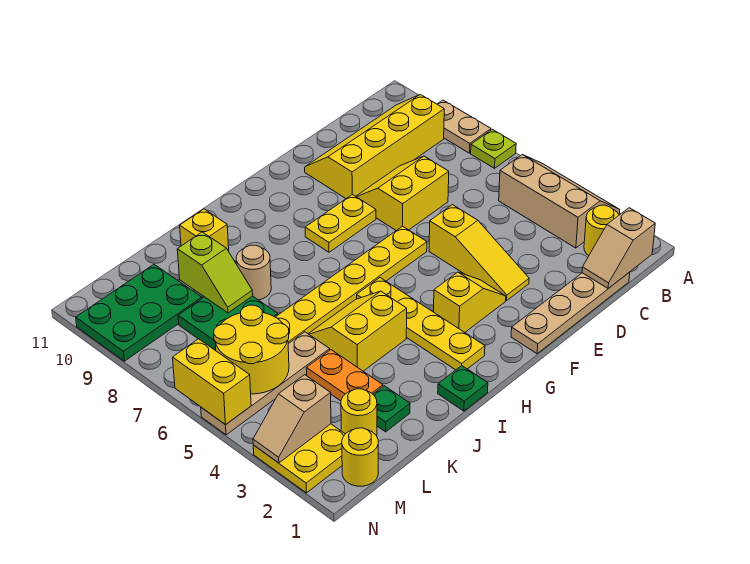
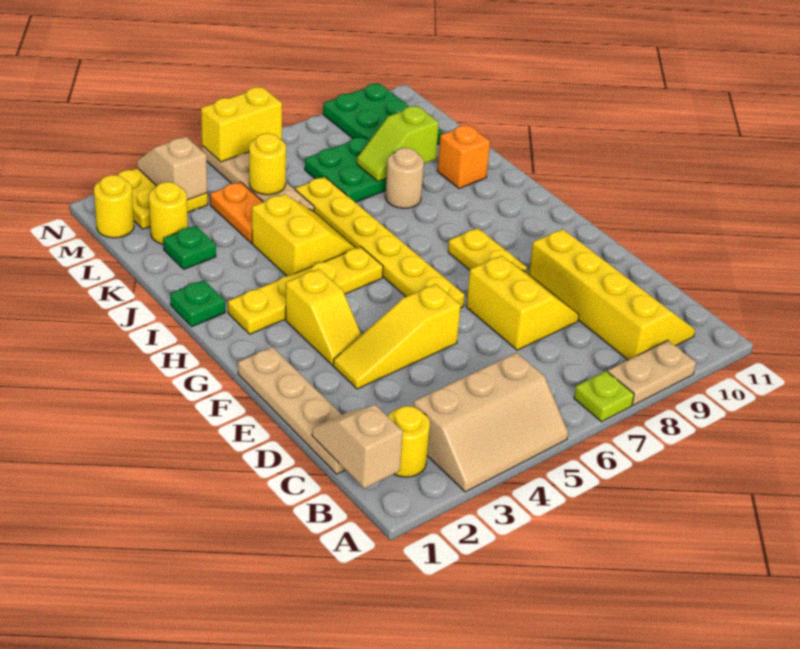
yellow 1x1 brick [180,209,229,251] -> orange 1x1 brick [437,125,490,189]
orange 1x2 plate [306,350,383,401] -> orange 1x2 plate turned to [210,182,263,243]
yellow 2x2 round brick [214,305,289,394] -> yellow 1x1 round brick [249,133,286,195]

